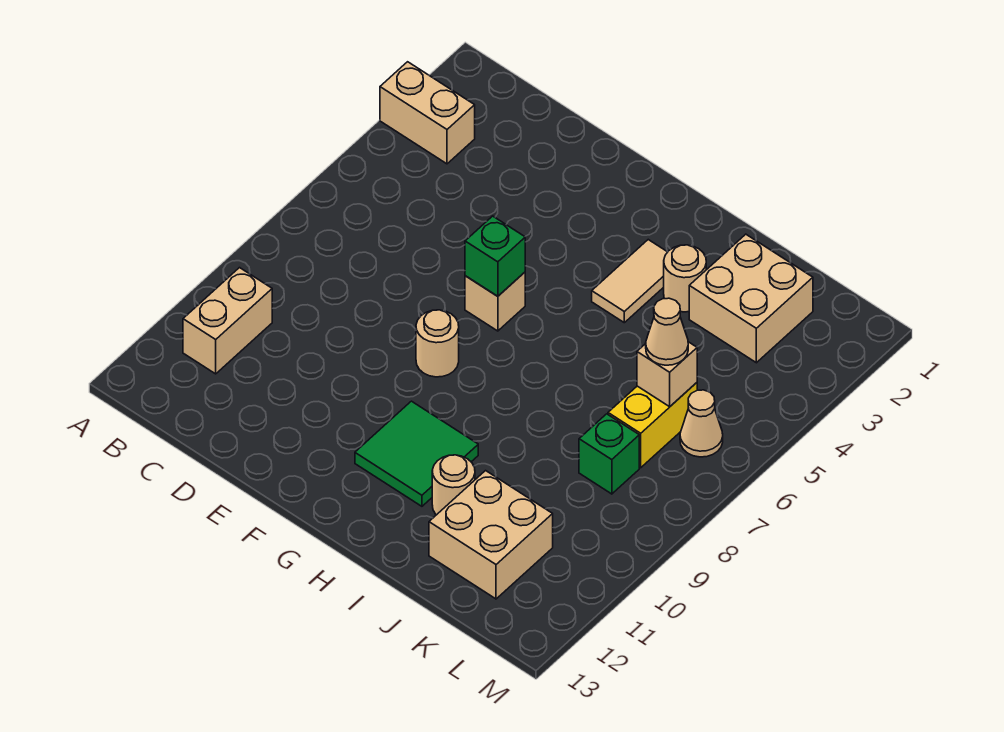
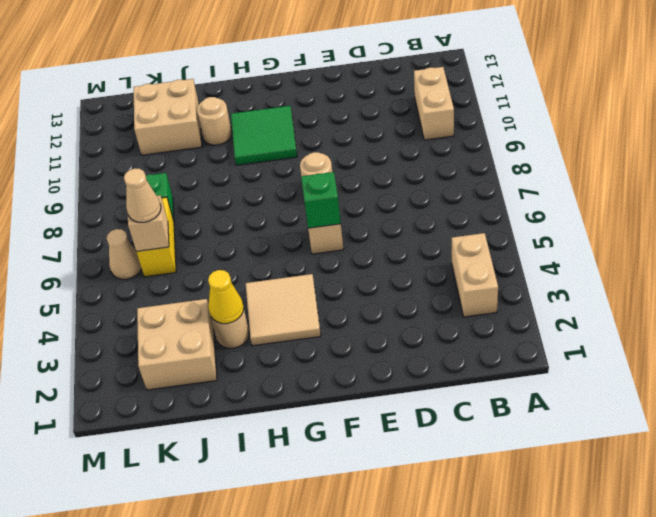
tan 1x2 brick [380,62,475,164] -> tan 1x2 brick turned to [452,233,498,317]
tan 1x2 tile [592,240,667,323] -> tan 2x2 tile [246,274,321,346]
none -> yellow 1x1 cone [208,270,244,324]

